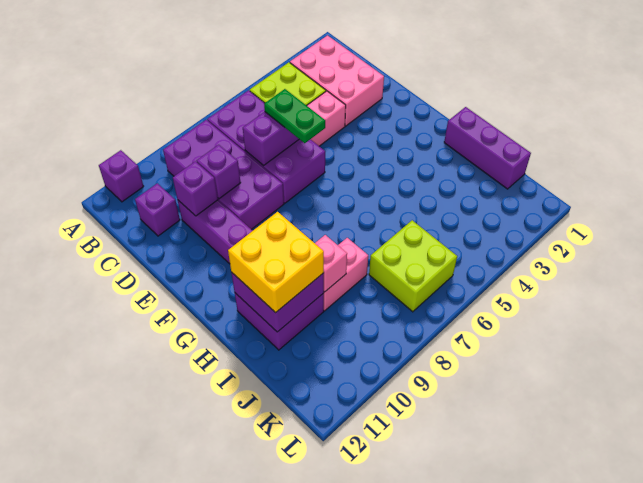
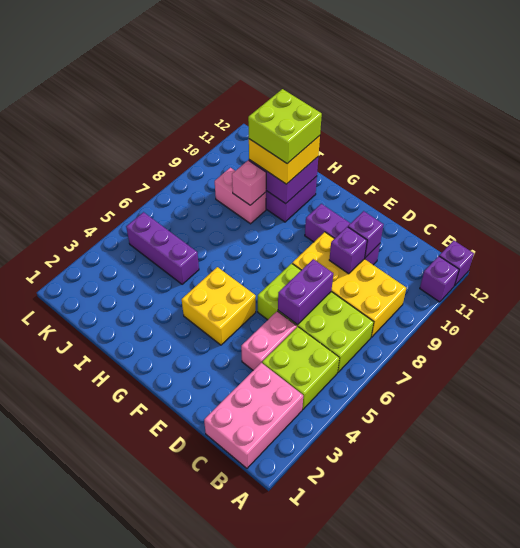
pink 2x3 brick [290,35,384,126] -> pink 2x3 brick turned to [204,363,303,468]
purple 2x4 brick [207,90,325,203] -> lime 2x4 brick [258,263,374,372]
purple 2x4 brick [163,120,284,229] -> yellow 2x4 brick [292,232,406,337]
purple 1x1 brick [135,183,180,236] -> purple 1x1 brick moved to [439,240,474,286]
green 1x2 plate [264,89,325,143] -> none
none -> yellow 2x2 brick [182,267,256,345]
purple 1x3 brick [444,107,531,189] -> purple 1x3 brick moved to [126,212,199,284]
pink 1x2 brick [324,238,368,311] -> pink 1x2 brick turned to [215,168,266,224]
lime 2x2 brick [369,220,457,312] -> lime 2x2 brick moved to [248,89,322,164]

